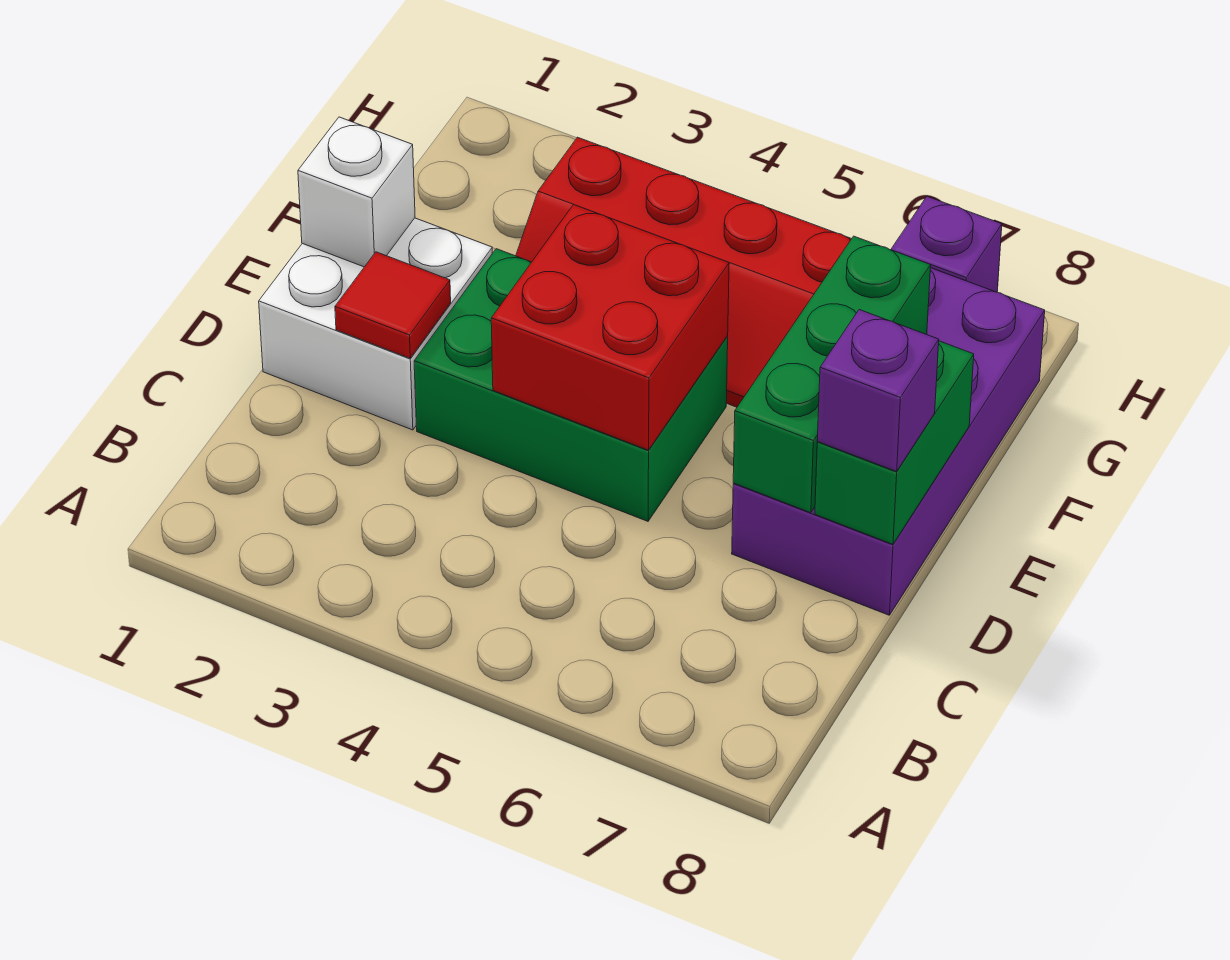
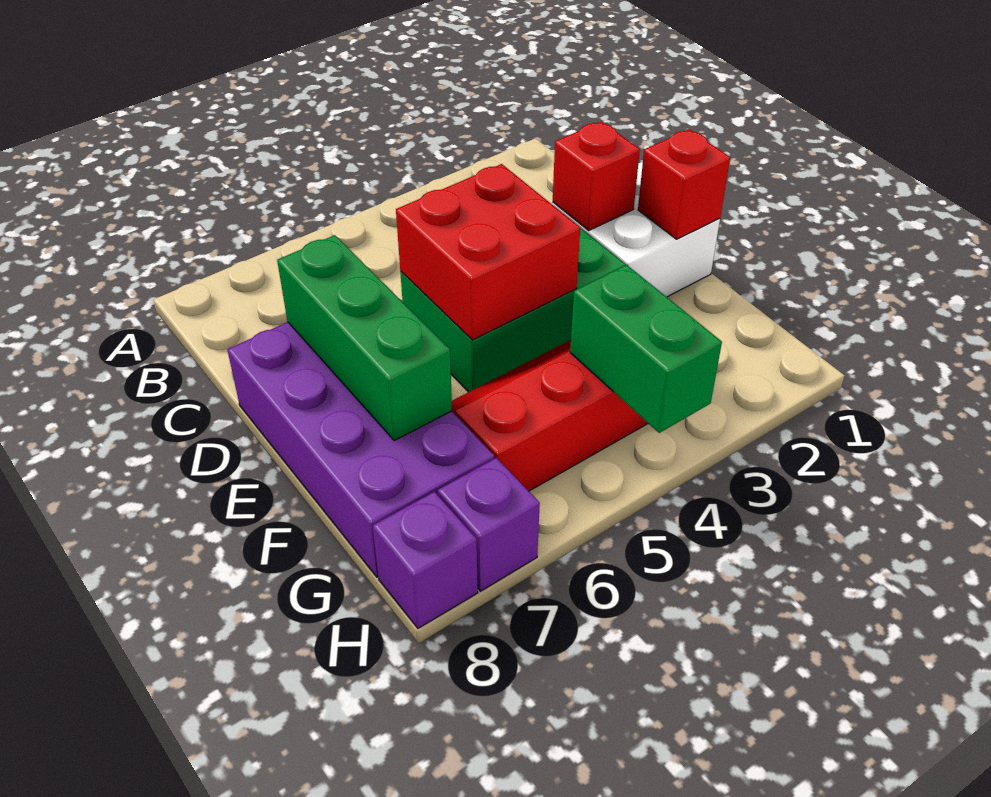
red 1x1 tile [335,252,451,358] -> red 1x1 brick [553,121,640,230]
green 1x2 brick [815,341,974,544] -> green 1x2 brick moved to [570,265,722,433]
purple 1x1 brick [817,310,939,471] -> purple 1x1 brick moved to [373,492,478,628]
white 1x1 brick [298,117,415,267] -> red 1x1 brick [638,129,730,239]

